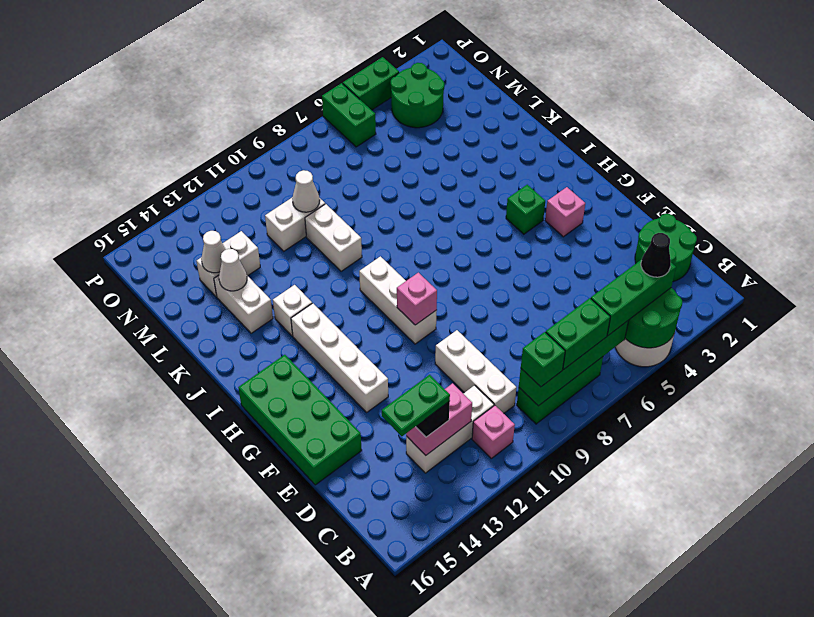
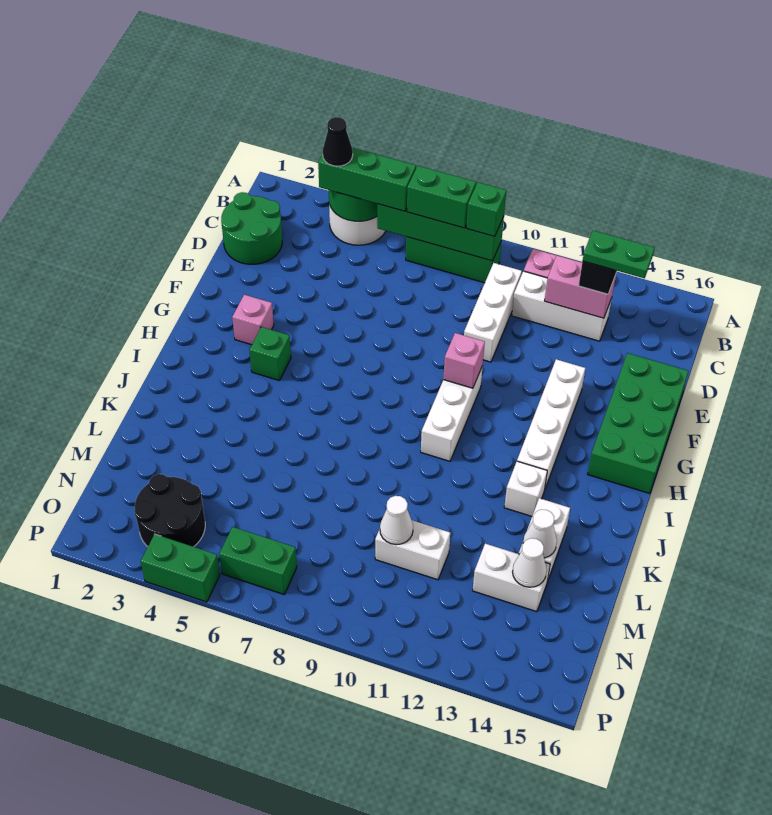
white 1x2 brick [305,204,362,271] -> none
green 2x2 round brick [391,63,444,128] -> black 2x2 round brick [134,474,205,547]
green 1x2 brick [322,83,376,147] -> green 1x2 brick turned to [219,527,297,594]

